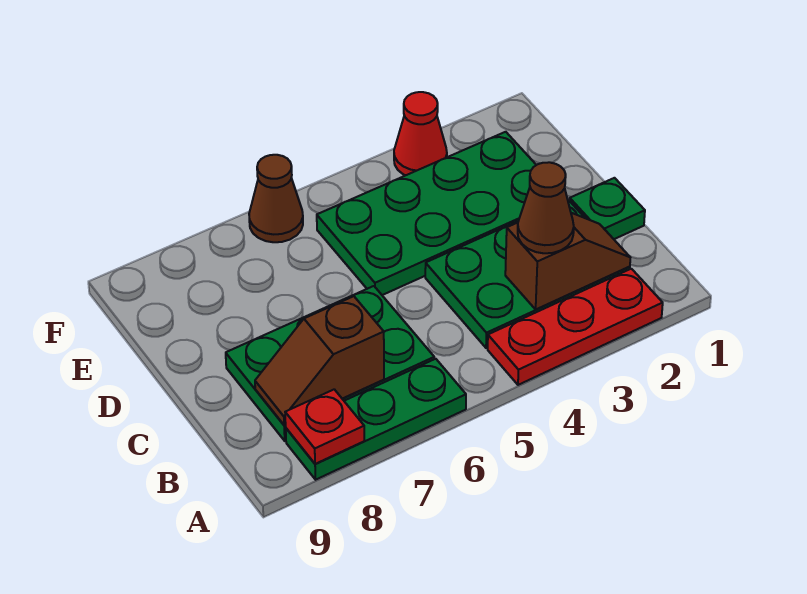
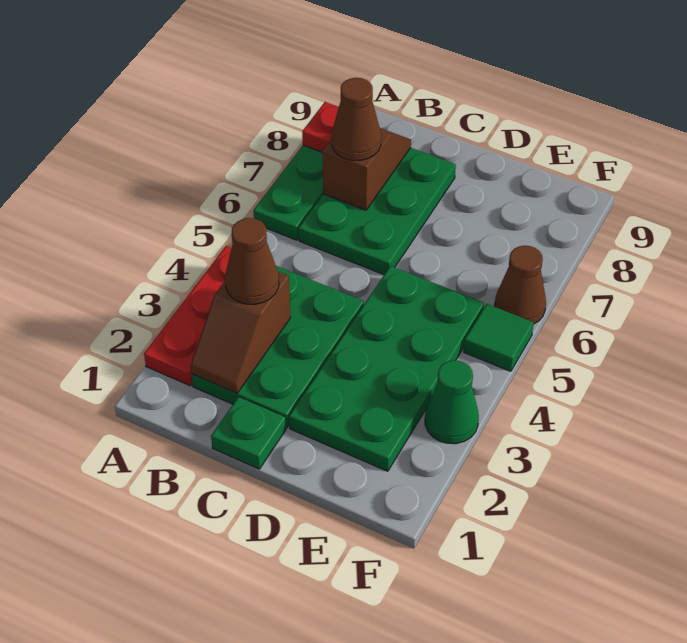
none -> brown 1x1 cone [331,78,381,161]
red 1x1 cone [394,92,447,175] -> green 1x1 cone [425,360,479,444]
none -> green 1x1 tile [464,304,534,371]

